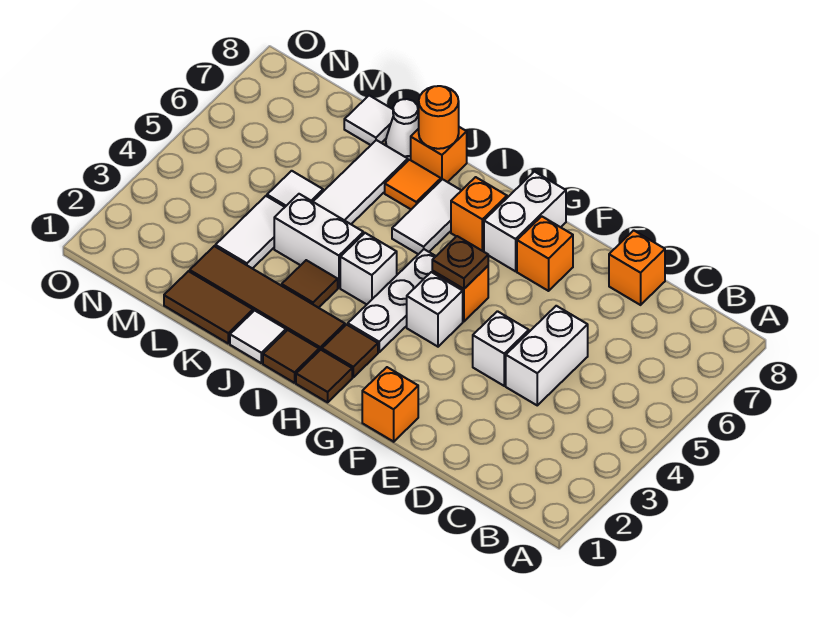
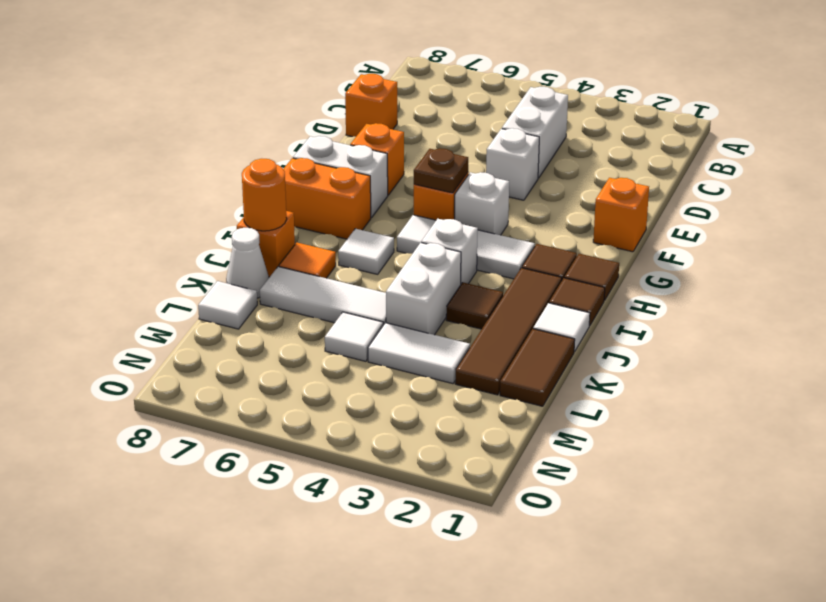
white 1x2 brick [506,306,588,405] -> white 1x2 brick turned to [502,87,568,178]
white 1x3 plate [348,249,436,352] -> white 1x3 tile [397,215,535,279]
orange 1x1 brick [451,177,507,251] -> orange 1x2 brick [283,158,371,239]
white 1x2 tile [392,179,462,254] -> white 1x1 tile [338,229,394,274]

